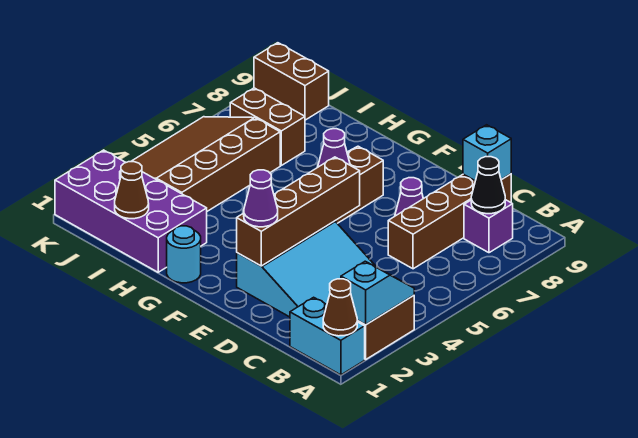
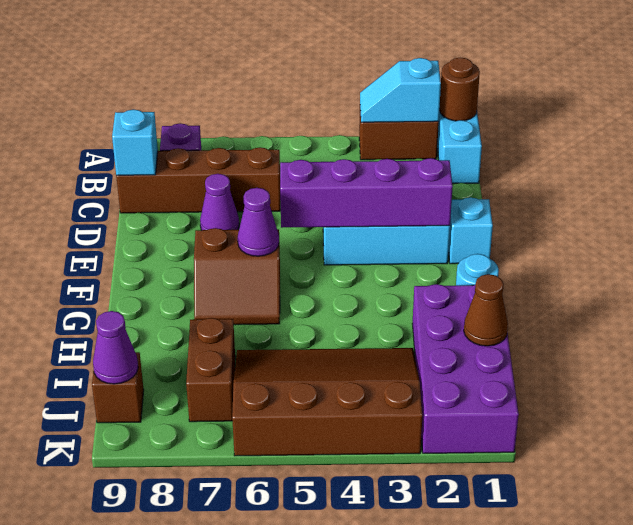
brown 1x1 cone [323,279,357,336] -> brown 1x1 round brick [439,58,480,121]
black 1x1 cone [471,157,505,214] -> none
none -> cyan 1x1 brick [448,197,493,264]
brown 1x4 brick [237,157,360,266] -> purple 1x4 brick [280,158,453,228]
purple 1x1 cone [244,170,278,227] -> purple 1x1 cone moved to [93,311,138,384]
brown 3x4 slope [131,117,280,211] -> brown 3x4 slope turned to [232,348,422,456]
brown 1x2 brick [254,43,329,120] -> brown 1x1 brick [92,352,144,423]

